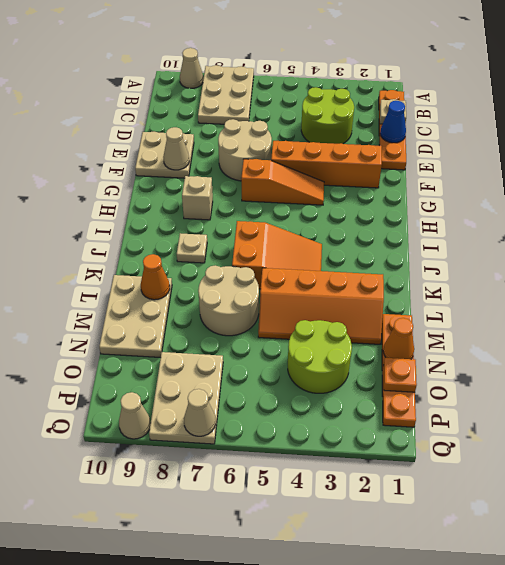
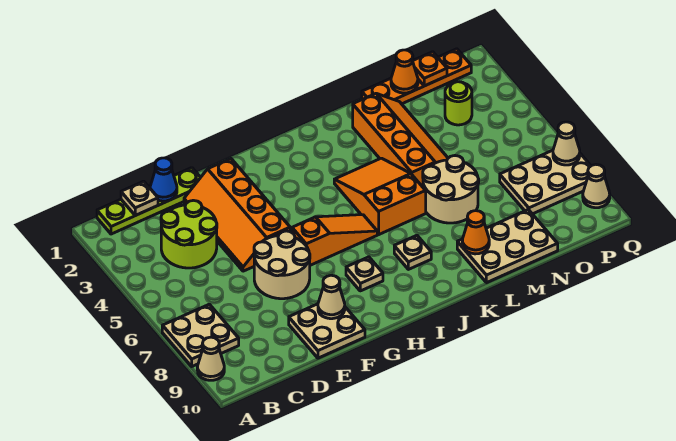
tan 2x3 plate [198,65,254,124] -> tan 2x2 plate [162,304,239,366]
orange 1x4 plate [379,90,406,170] -> lime 1x4 plate [97,168,201,234]
orange 1x3 slope [241,159,324,205] -> orange 1x3 slope turned to [292,215,377,265]
tan 1x1 brick [182,176,213,220] -> tan 1x1 plate [346,257,383,291]
lime 2x2 round brick [288,320,352,393] -> lime 1x1 round brick [445,82,472,125]

